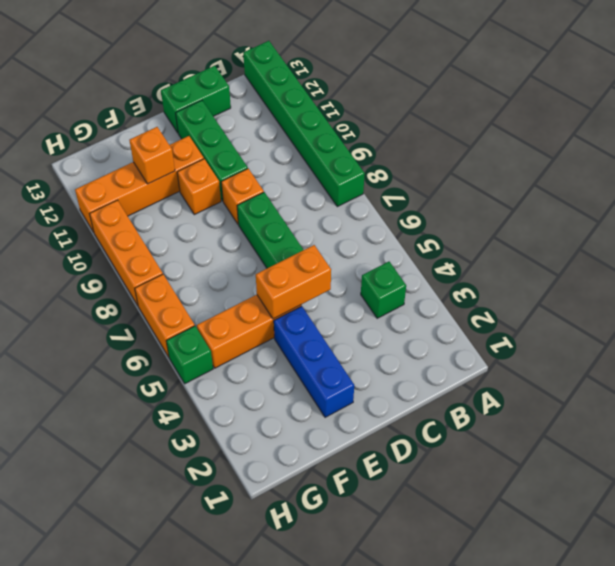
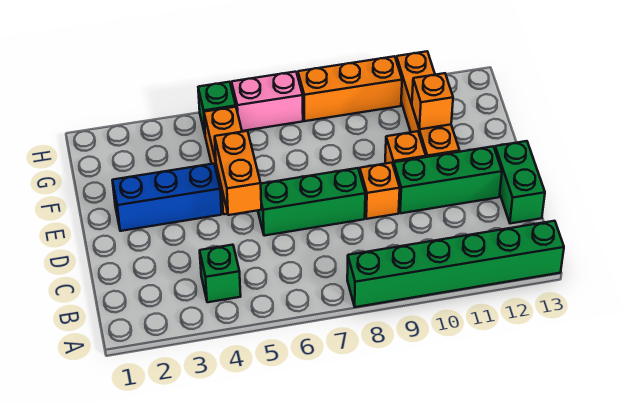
orange 1x2 brick [135,274,195,357] -> pink 1x2 brick [232,72,303,131]

